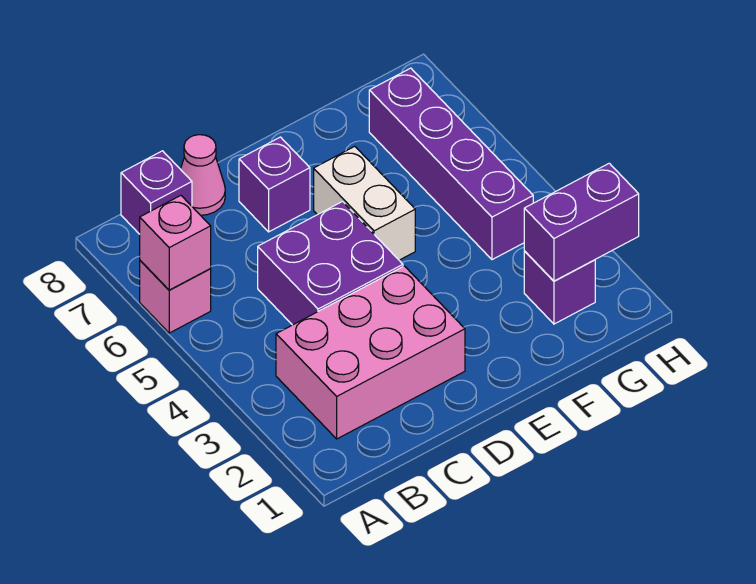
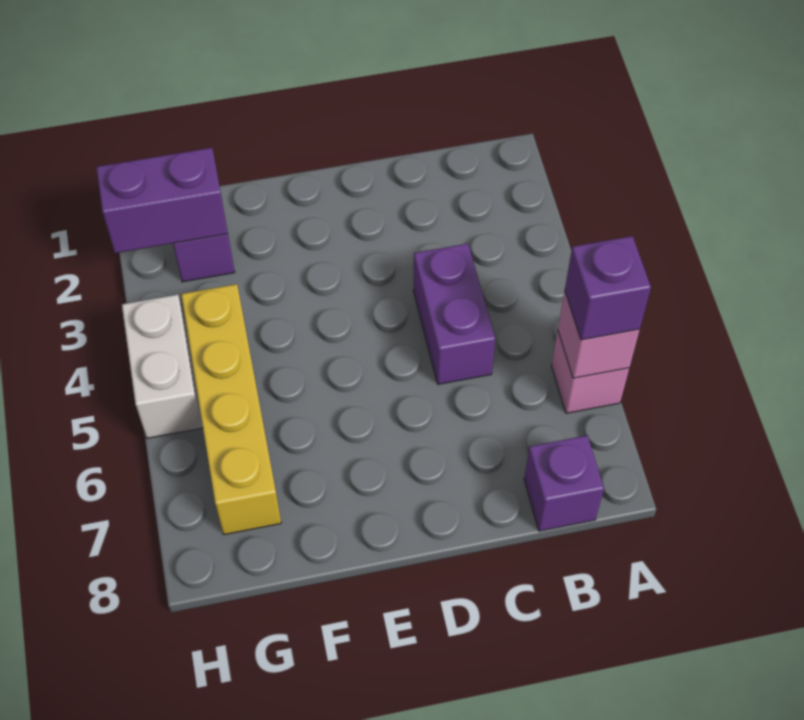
pink 2x3 brick [276,266,465,439] -> none
purple 2x2 brick [258,202,403,325] -> purple 1x2 brick [413,244,495,384]
pink 1x1 cone [181,135,225,215] -> none
purple 1x1 brick [239,137,310,232] -> purple 1x1 brick moved to [565,236,651,340]
white 1x2 brick [314,146,415,260] -> white 1x2 brick moved to [122,294,203,438]
purple 1x4 brick [369,68,533,260] -> yellow 1x4 brick [181,284,281,535]

